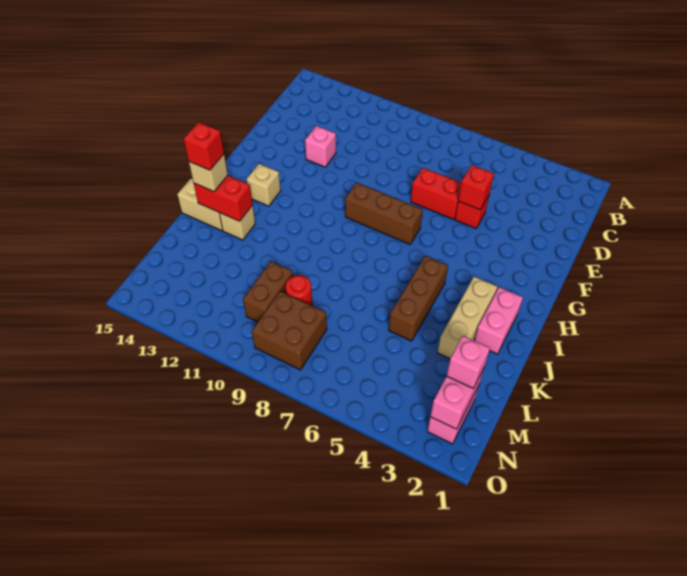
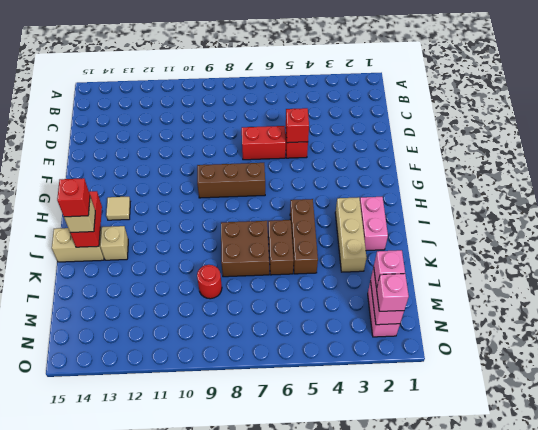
pink 1x1 brick [305,126,336,167] -> pink 1x1 brick moved to [377,274,409,311]
tan 1x1 brick [247,164,281,206] -> tan 1x1 tile [106,197,130,220]
red 1x2 brick [194,176,253,221] -> red 1x2 brick turned to [70,191,102,247]
brown 1x2 brick [243,261,293,322] -> brown 1x2 brick moved to [268,220,294,275]
brown 2x2 brick [252,291,327,370] -> brown 2x2 brick moved to [221,221,269,277]

